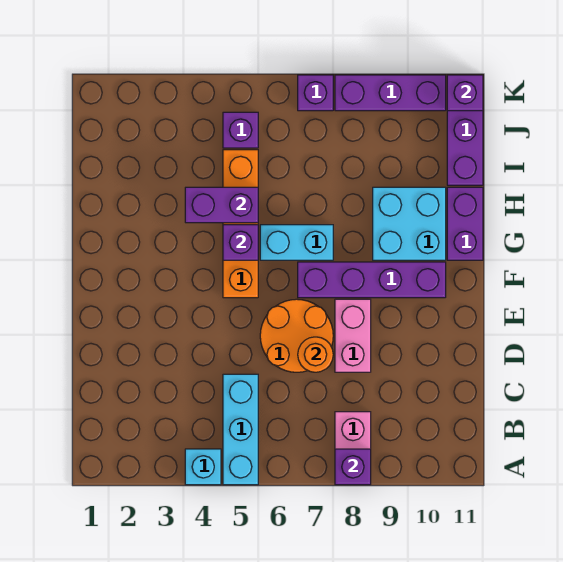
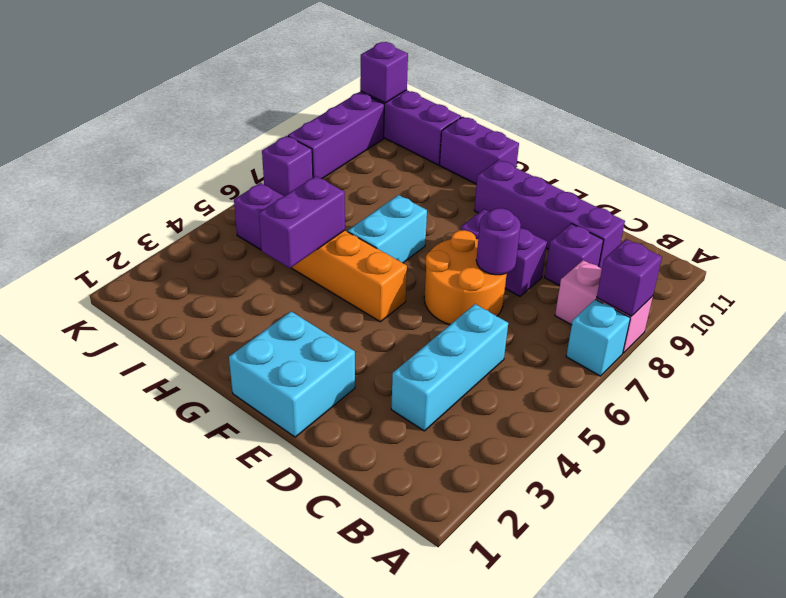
cyan 1x1 brick [185,449,221,485] -> cyan 1x1 brick moved to [566,299,630,376]
cyan 1x3 brick [223,374,258,485] -> cyan 1x3 brick turned to [391,304,508,431]
orange 1x1 round brick [298,337,333,372] -> purple 1x1 round brick [476,208,521,275]
pink 1x2 brick [335,299,371,372] -> purple 1x2 brick [461,209,547,296]
purple 1x4 brick [298,262,446,298] -> purple 1x4 brick turned to [474,160,625,269]
purple 1x1 brick [223,225,258,260] -> purple 1x1 brick moved to [545,224,603,286]
cyan 2x2 brick [373,187,446,260] -> cyan 2x2 brick moved to [229,312,355,437]

